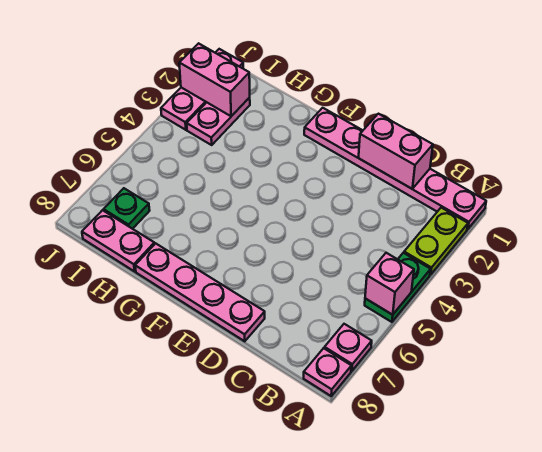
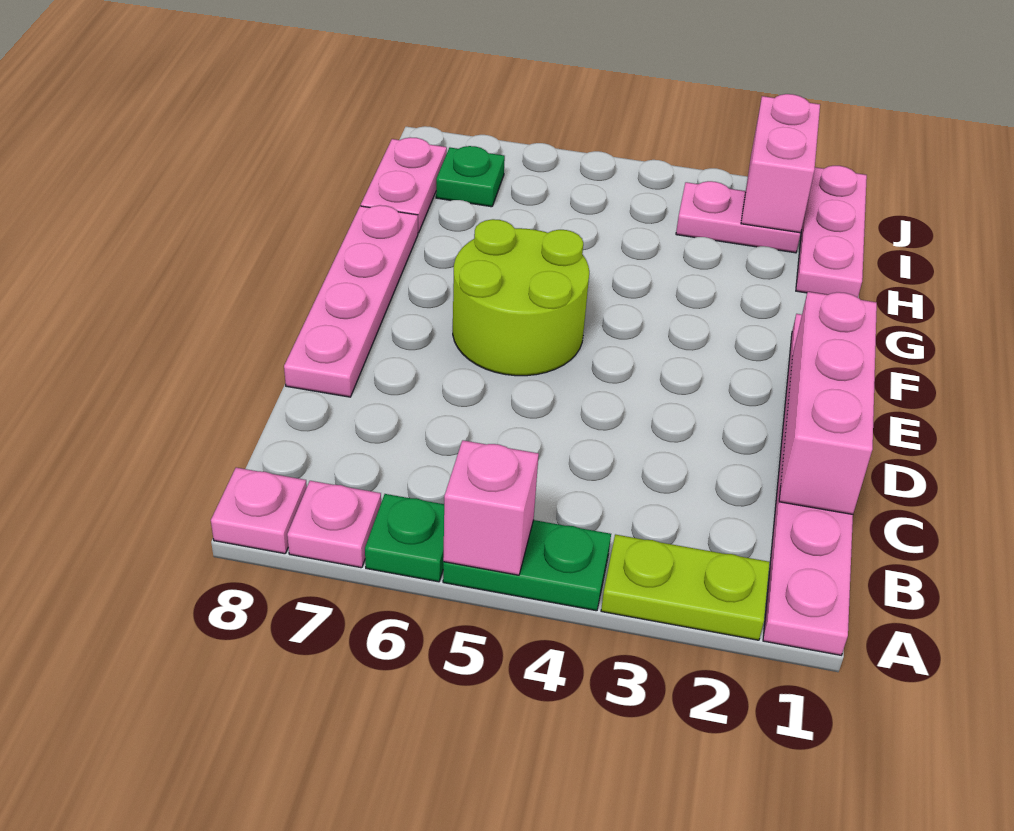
none -> green 1x1 plate [365,494,444,582]
pink 1x2 brick [359,114,433,189] -> pink 1x3 brick [779,292,877,514]
none -> lime 2x2 round brick [453,219,589,376]
pink 1x3 plate [161,49,243,130] -> pink 1x3 plate turned to [796,166,867,297]

